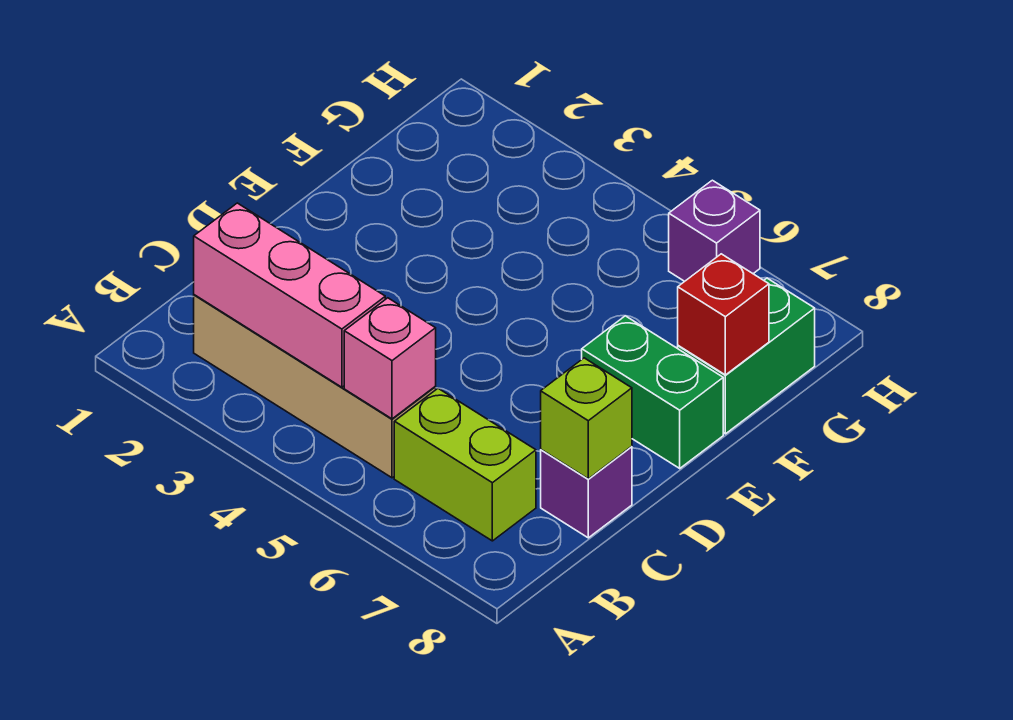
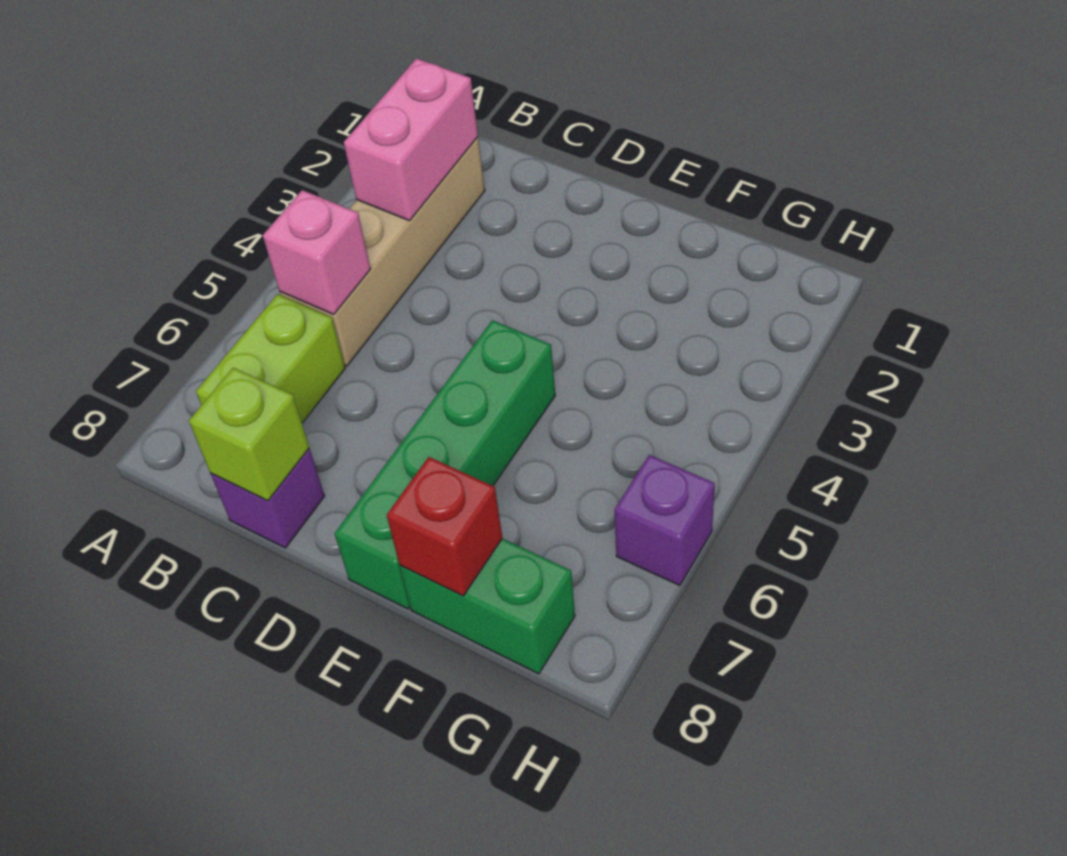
pink 1x3 brick [194,203,385,387] -> pink 1x2 brick [344,58,478,221]
green 1x2 brick [582,316,723,468] -> green 1x4 brick [335,320,555,609]

